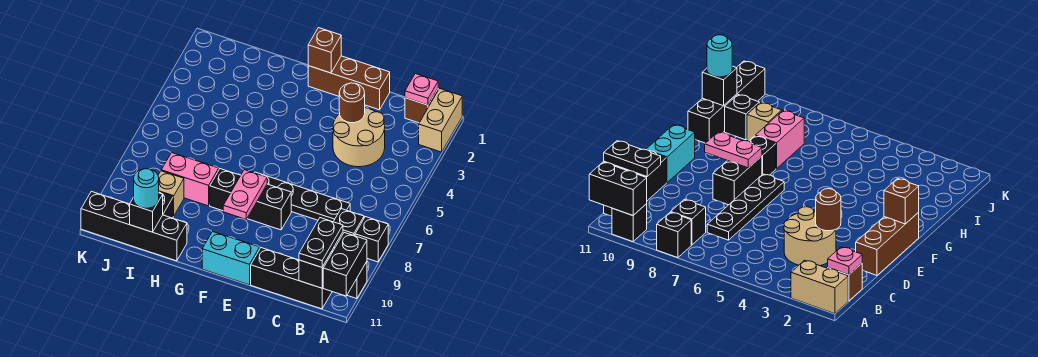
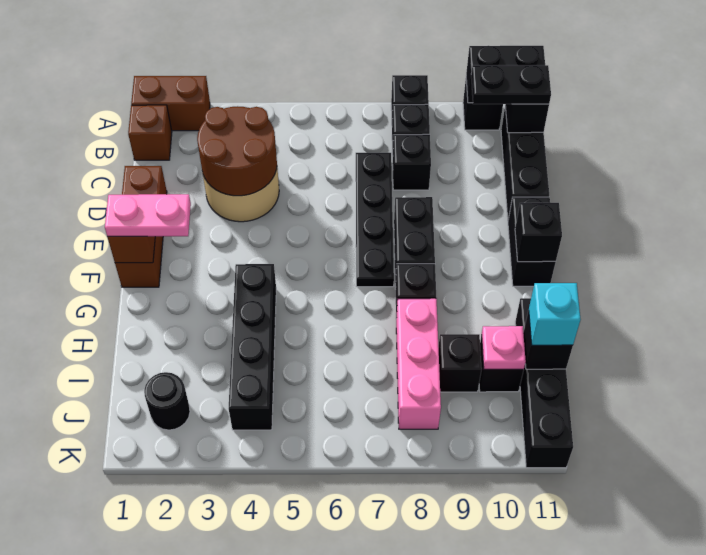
tan 1x2 brick [419,88,462,152] -> brown 1x2 brick [131,76,210,131]
pink 1x1 plate [405,74,438,105] -> pink 1x1 plate moved to [482,326,526,369]
none -> black 1x1 brick [393,134,431,190]
brown 1x1 round brick [339,83,365,123] -> brown 2x2 round brick [197,106,277,196]
cyan 1x2 brick [202,232,260,285] -> black 1x2 brick [508,197,556,286]
pink 1x2 plate [223,170,267,219] -> pink 1x2 plate moved to [105,194,191,237]
none -> black 1x1 brick [515,203,562,262]
none -> black 1x4 brick [229,264,276,430]
pink 1x2 brick [161,153,219,206] -> pink 1x3 brick [396,298,441,429]
tan 1x1 brick [158,171,184,216] -> black 1x1 brick [439,334,482,392]
cyan 1x1 round brick [134,169,159,208] -> cyan 1x1 brick [529,283,581,345]
none -> black 1x1 round brick [144,372,190,430]

